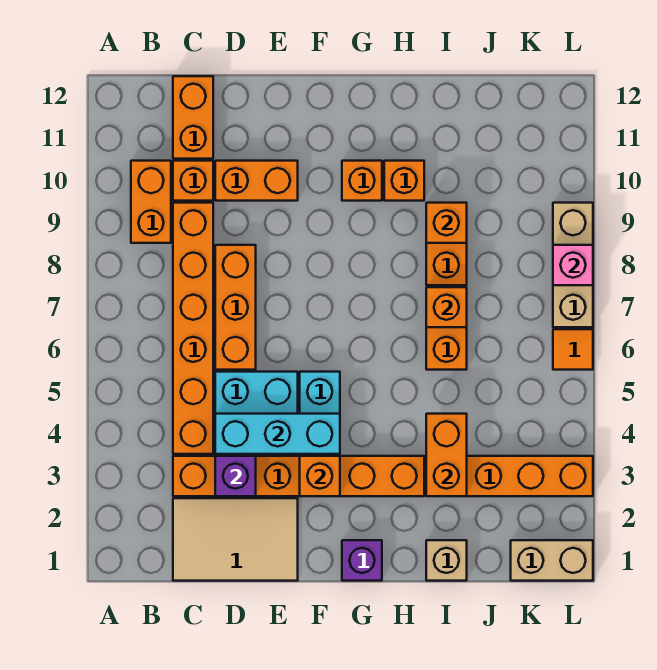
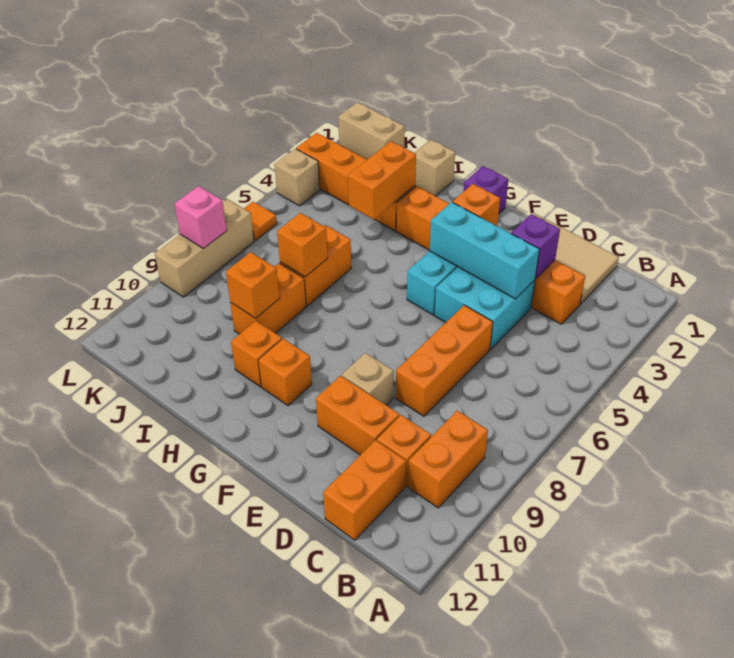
orange 1x6 brick [173,203,213,454] -> none
none -> tan 1x1 brick [342,353,393,405]
none -> tan 1x1 brick [274,149,320,206]

